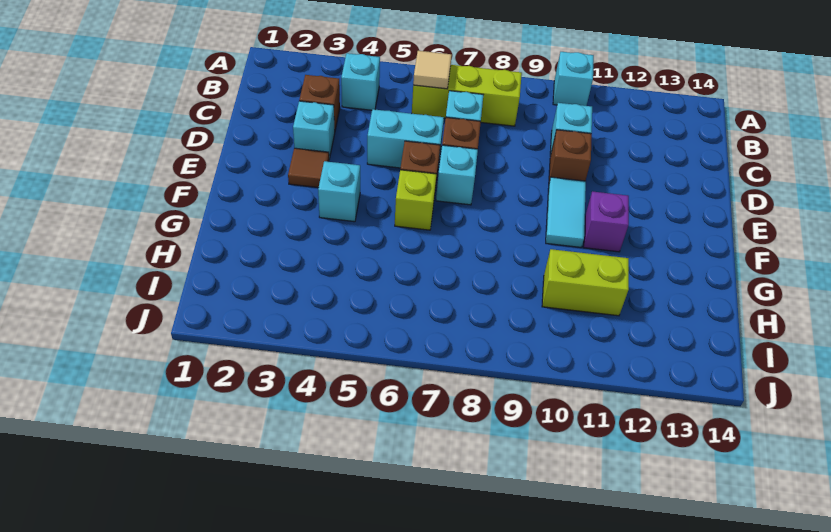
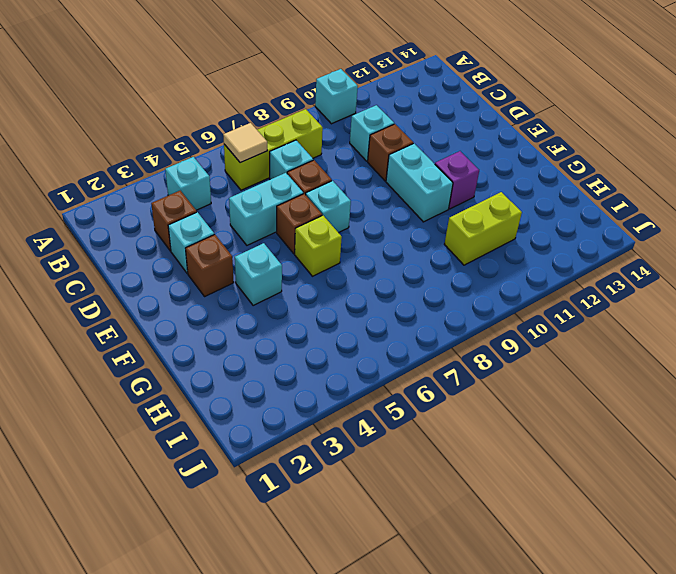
brown 1x1 tile [288,148,329,188] -> brown 1x1 brick [186,234,234,296]
cyan 1x2 tile [546,177,586,247] -> cyan 1x2 brick [386,143,453,222]

